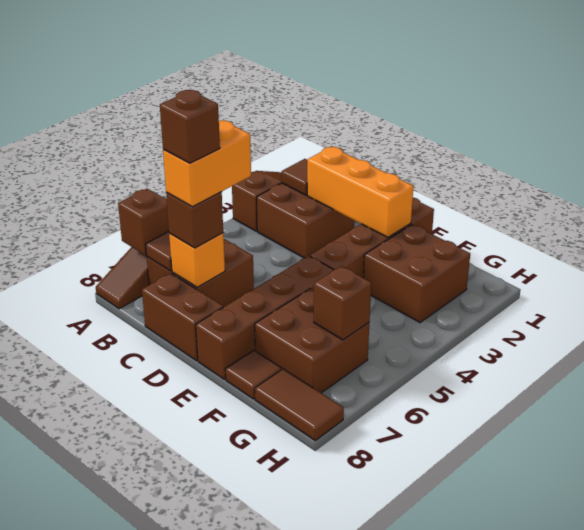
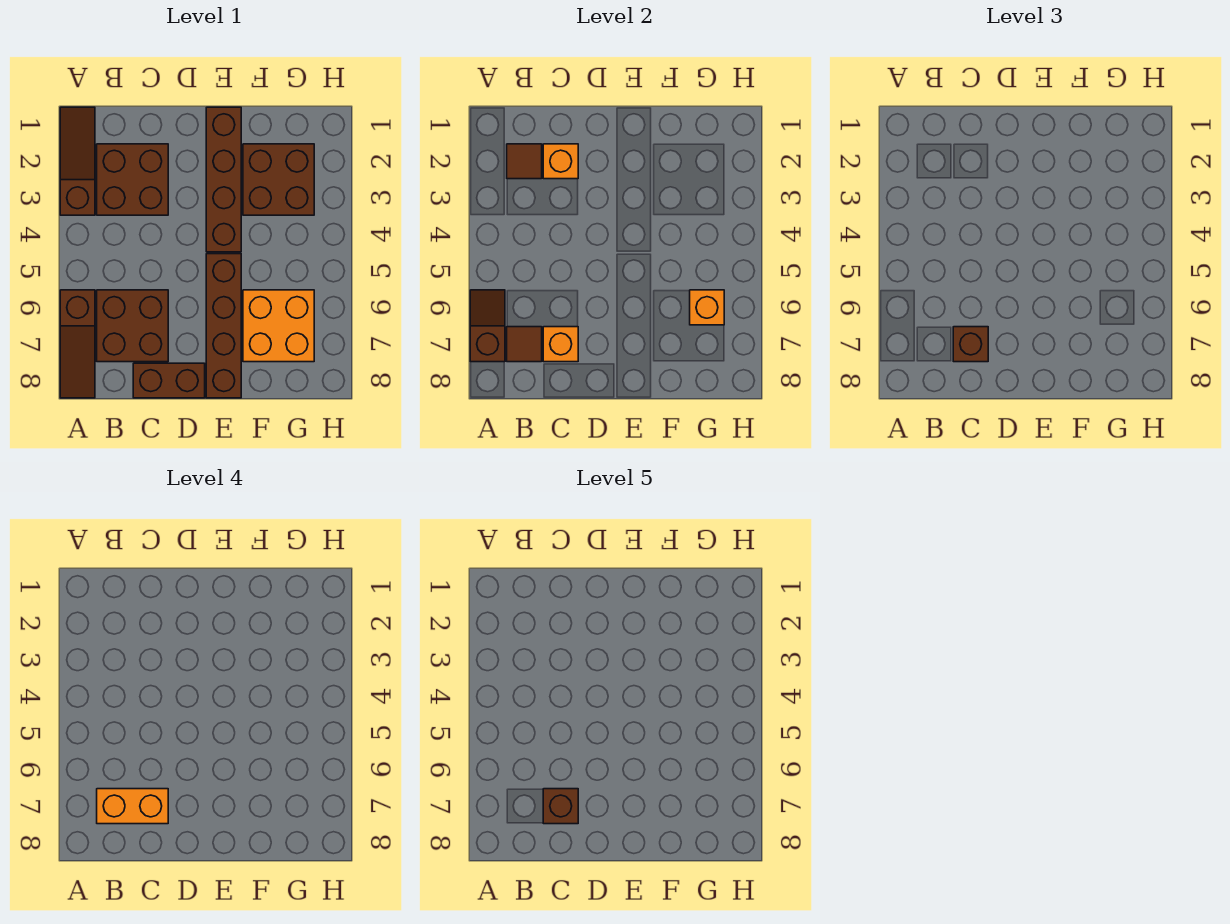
orange 1x3 brick [307,147,413,237] -> orange 1x1 brick [543,144,578,179]
orange 1x2 brick [163,121,251,207] -> orange 1x2 brick turned to [97,789,168,824]
brown 2x2 brick [255,289,369,393] -> orange 2x2 brick [243,290,314,362]
brown 1x1 tile [225,350,282,399] -> none
brown 1x1 brick [314,266,371,340] -> orange 1x1 brick [690,290,724,325]
brown 1x2 tile [255,369,344,440] -> none

